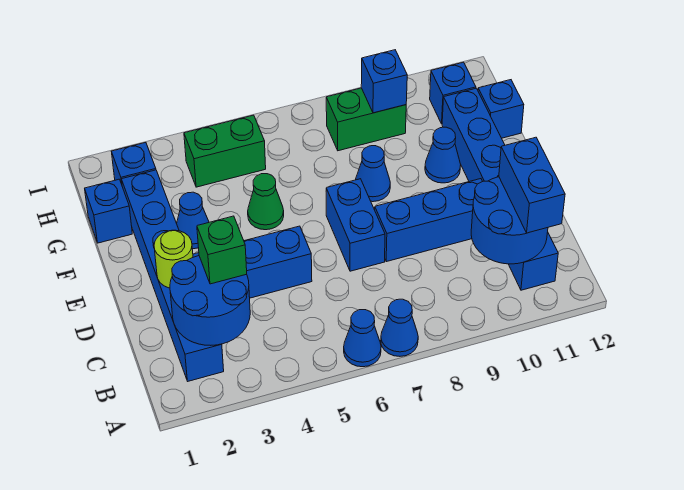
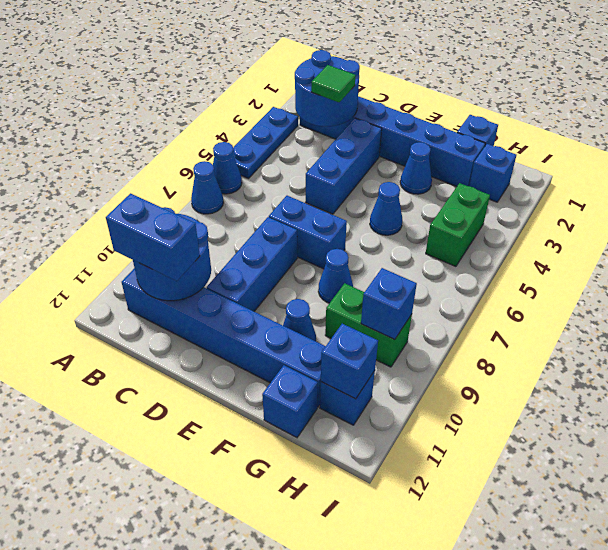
none -> blue 1x3 plate [233,107,298,178]
green 1x1 brick [197,216,247,284] -> green 1x1 tile [311,65,356,102]
lime 1x1 round brick [154,230,193,288] -> none
green 1x1 cone [248,174,284,230] -> blue 1x1 cone [370,182,402,235]
green 1x2 brick [326,88,406,151] -> green 1x2 brick turned to [325,283,412,367]
none -> blue 1x1 brick [321,324,378,399]

